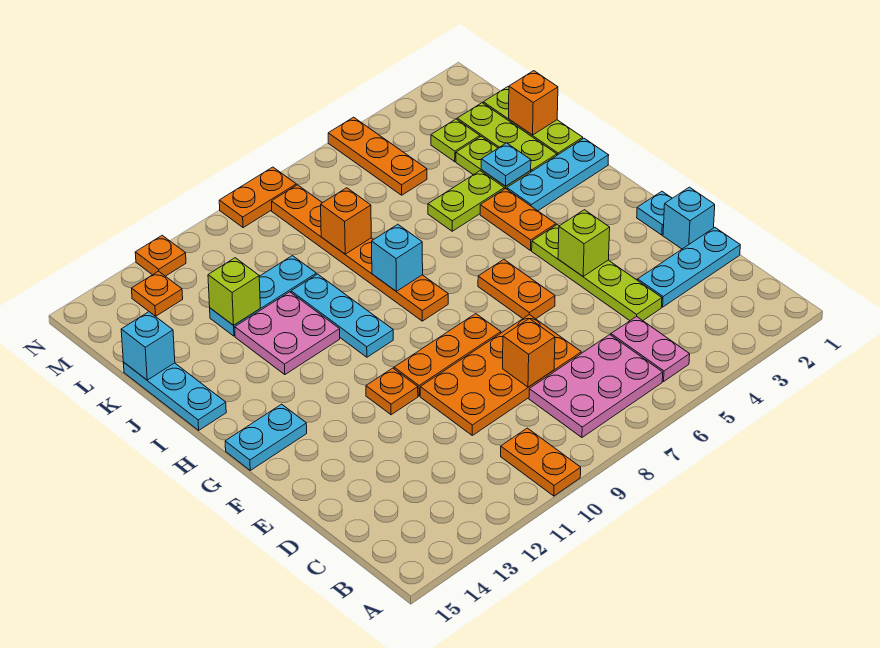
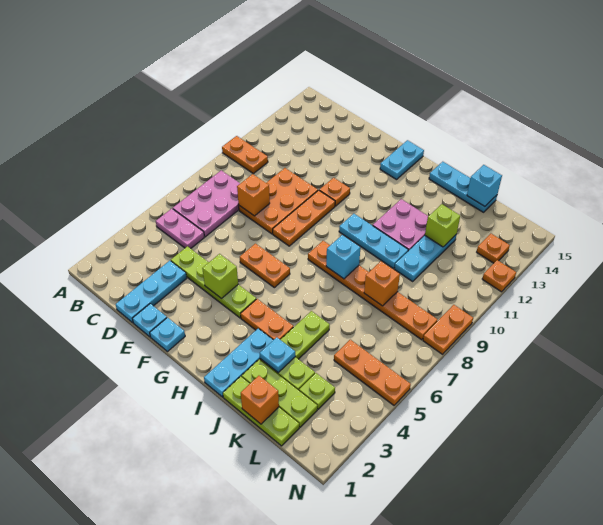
orange 2x4 plate [420,315,581,435] -> orange 2x3 plate [239,168,318,234]
cyan 1x1 brick [663,187,715,249] -> cyan 1x1 plate [132,304,167,337]

